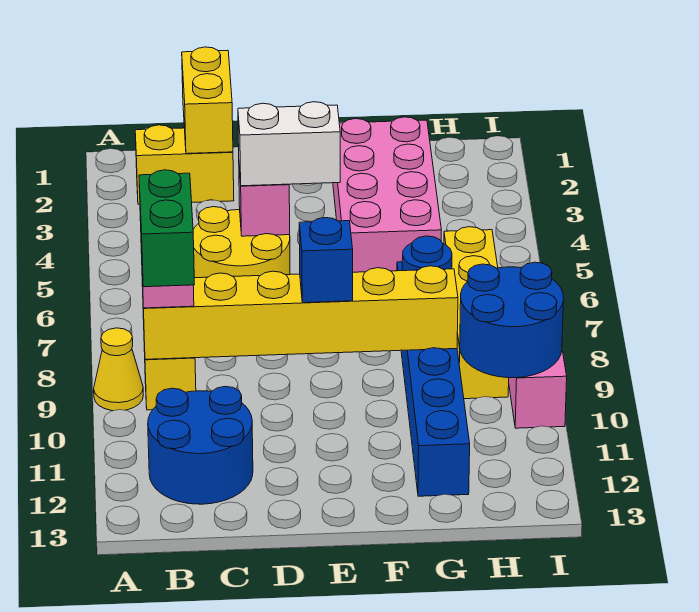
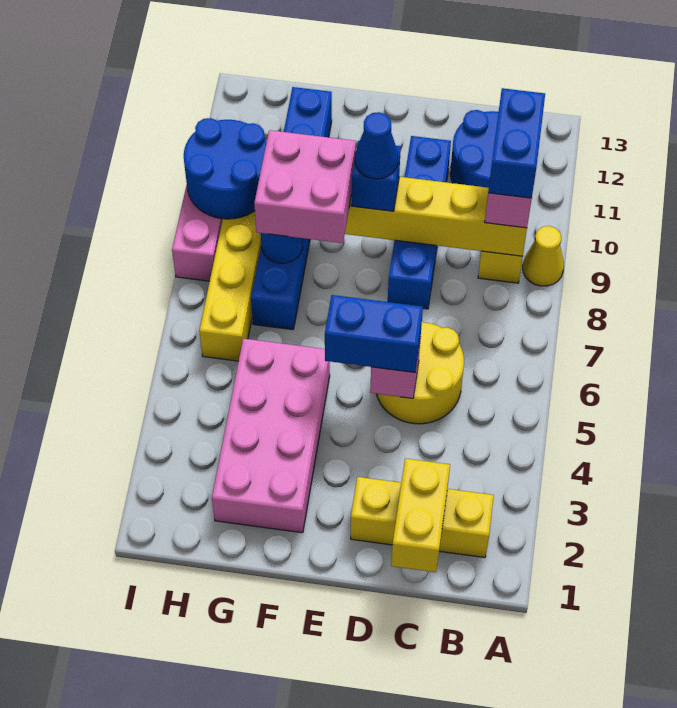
yellow 1x2 brick [135,125,234,204] -> yellow 1x3 brick [351,477,494,558]
green 1x2 brick [139,170,195,287] -> blue 1x2 brick [488,88,545,198]
white 1x2 brick [238,102,340,186] -> blue 1x2 brick [325,295,423,372]
none -> blue 1x4 brick [388,136,451,309]
none -> blue 1x1 cone [355,112,398,179]
none -> pink 2x2 brick [254,130,356,243]

